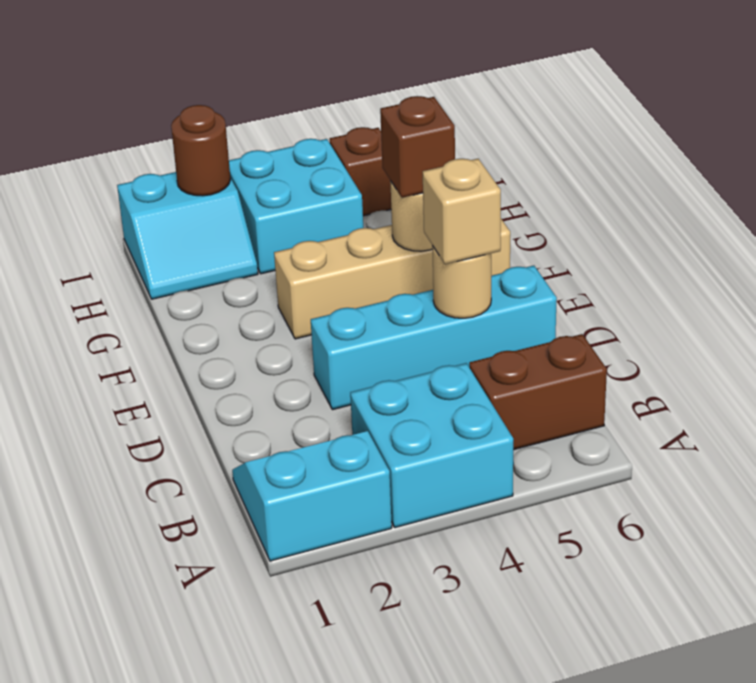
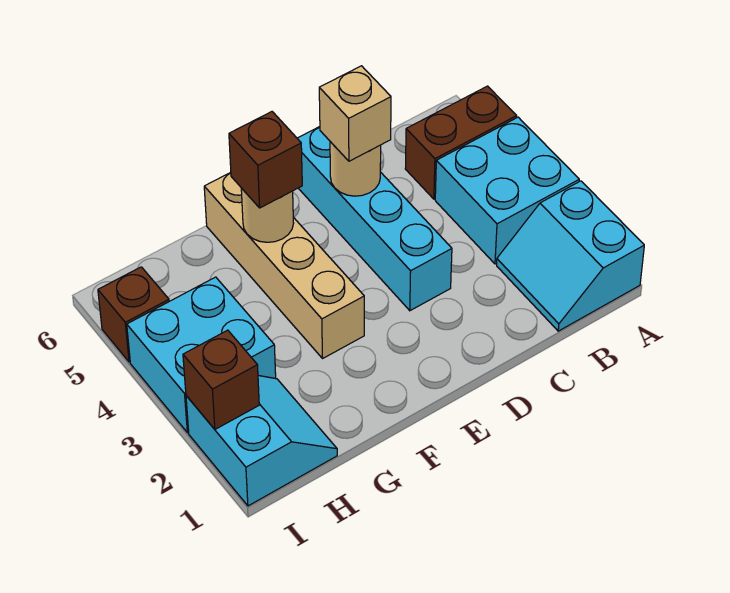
brown 1x2 brick [469,334,607,450] -> brown 1x2 brick turned to [405,86,517,199]
brown 1x1 round brick [171,105,230,196] -> brown 1x1 brick [183,330,259,429]

